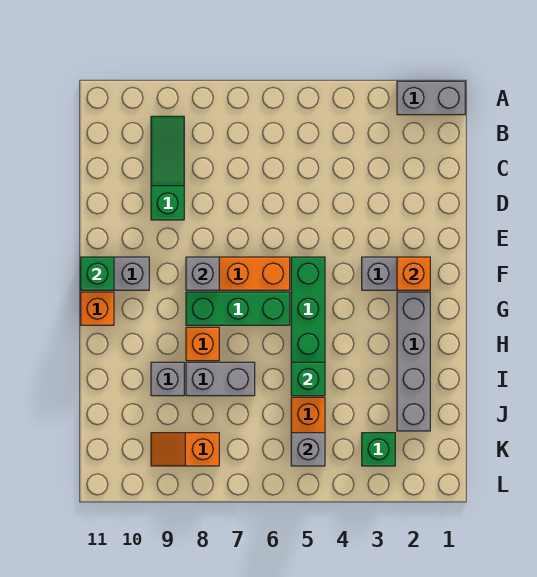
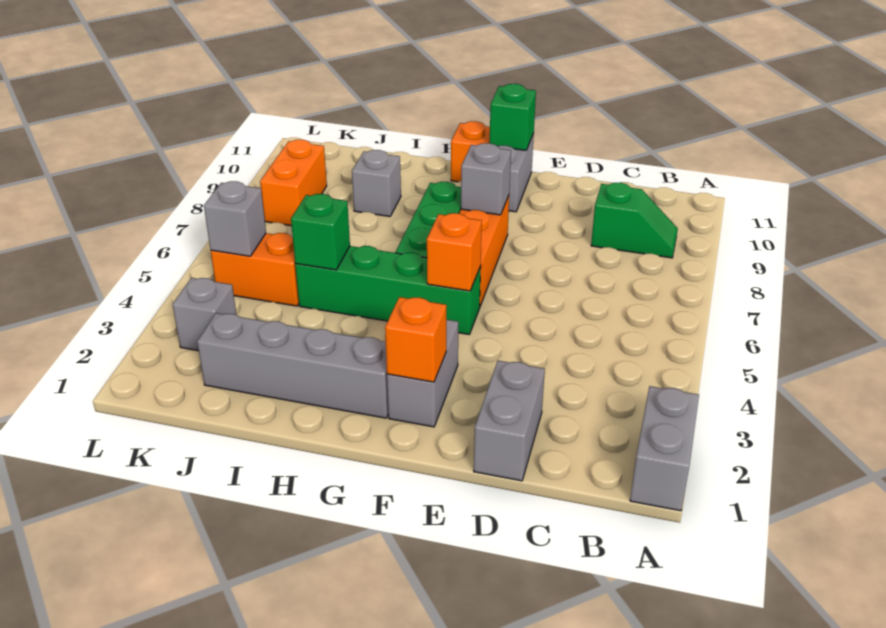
green 1x3 slope [151,116,184,220] -> green 1x2 slope [591,183,678,258]
orange 1x1 brick [186,327,219,361] -> orange 1x1 brick moved to [427,213,482,291]
grey 1x2 brick [186,362,255,396] -> grey 1x2 brick moved to [474,361,545,481]
green 1x1 brick [362,433,395,466] -> grey 1x1 brick [173,278,236,351]
orange 1x2 slope [151,433,219,466] -> orange 1x2 brick [260,140,327,226]

